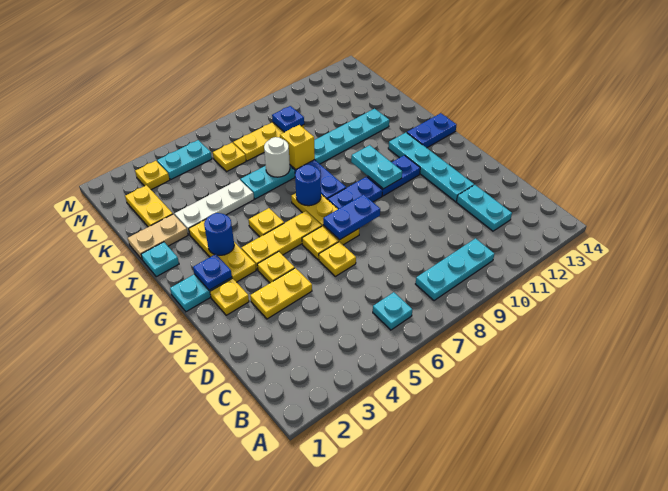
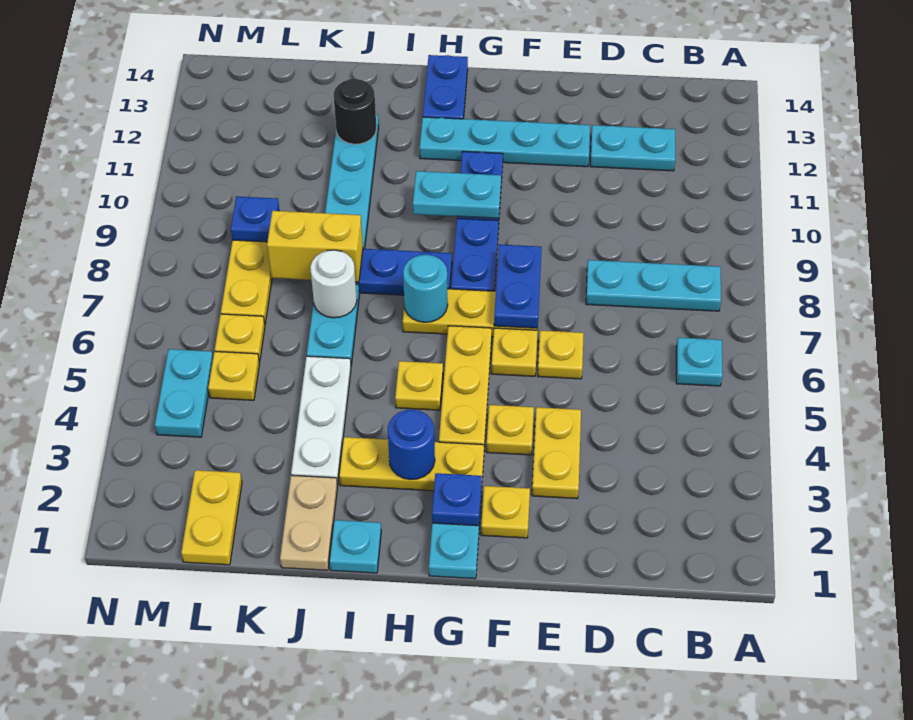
cyan 1x3 plate [416,238,494,301] -> cyan 1x3 plate turned to [586,260,721,311]
blue 1x1 round brick [295,165,321,206] -> cyan 1x1 round brick [403,255,448,322]
yellow 1x1 brick [280,125,315,170] -> yellow 1x2 brick [267,211,363,282]
none -> black 1x1 round brick [333,79,376,144]
yellow 1x2 plate [125,185,173,227] -> yellow 1x2 plate turned to [181,470,242,565]
yellow 1x1 plate [135,161,170,190] -> yellow 1x1 plate moved to [208,352,259,400]

